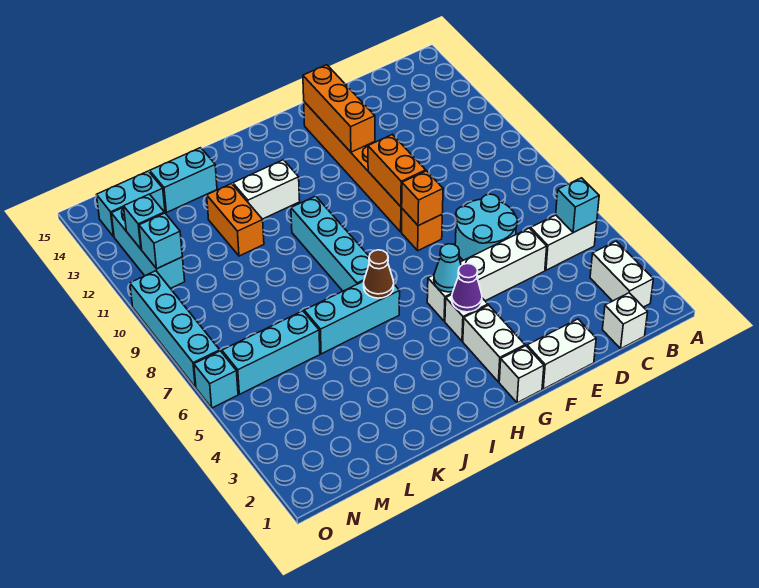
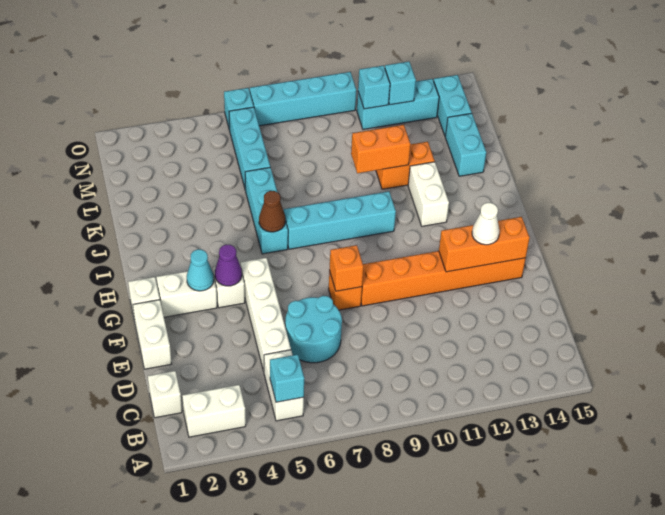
orange 1x2 brick [368,134,426,207] -> orange 1x2 brick moved to [351,125,411,173]
none -> white 1x1 cone [472,203,500,245]
cyan 1x1 cone [434,244,461,292] -> cyan 1x1 cone moved to [187,249,214,291]

